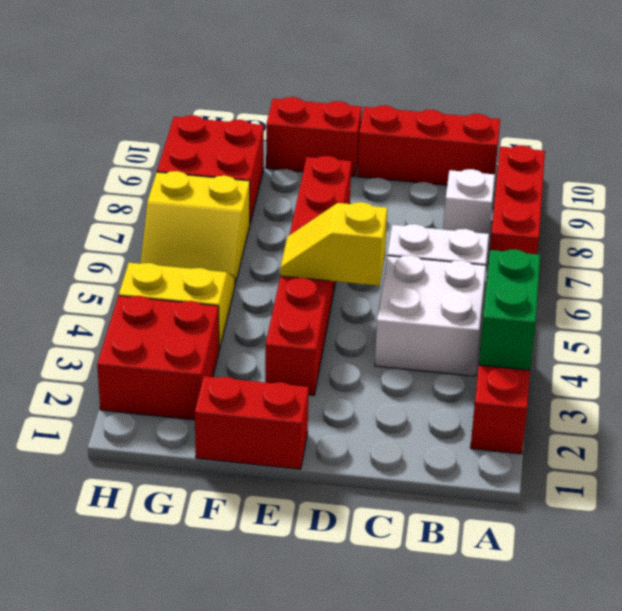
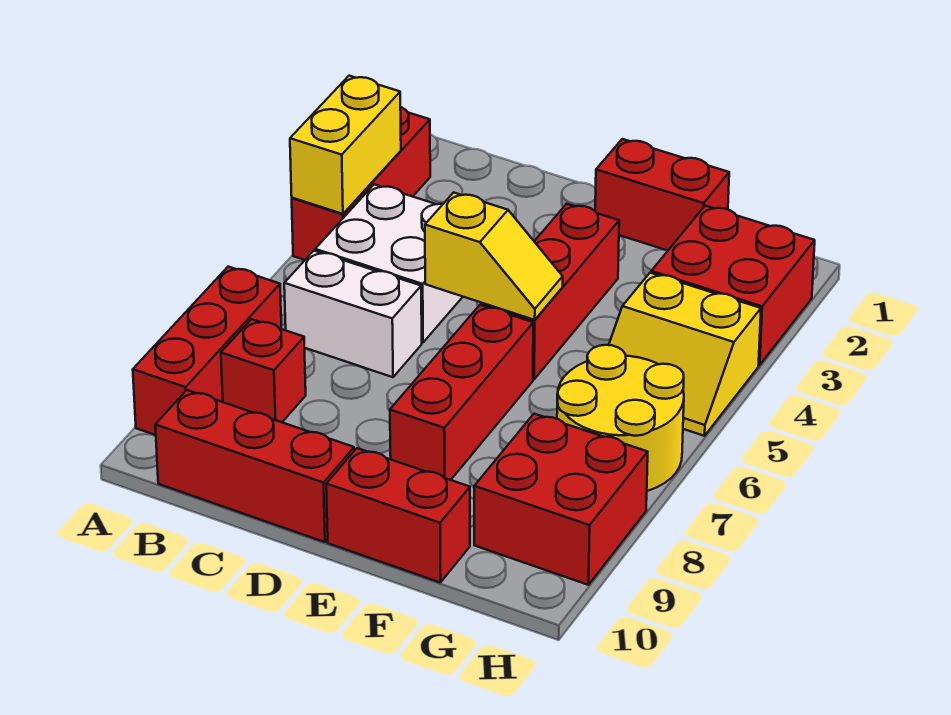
green 1x2 brick [479,249,540,370] -> yellow 1x2 brick [290,76,401,214]
white 1x1 brick [443,169,495,234] -> red 1x1 brick [221,319,306,422]
yellow 2x2 slope [141,171,250,284] -> yellow 2x2 round brick [557,345,684,491]

